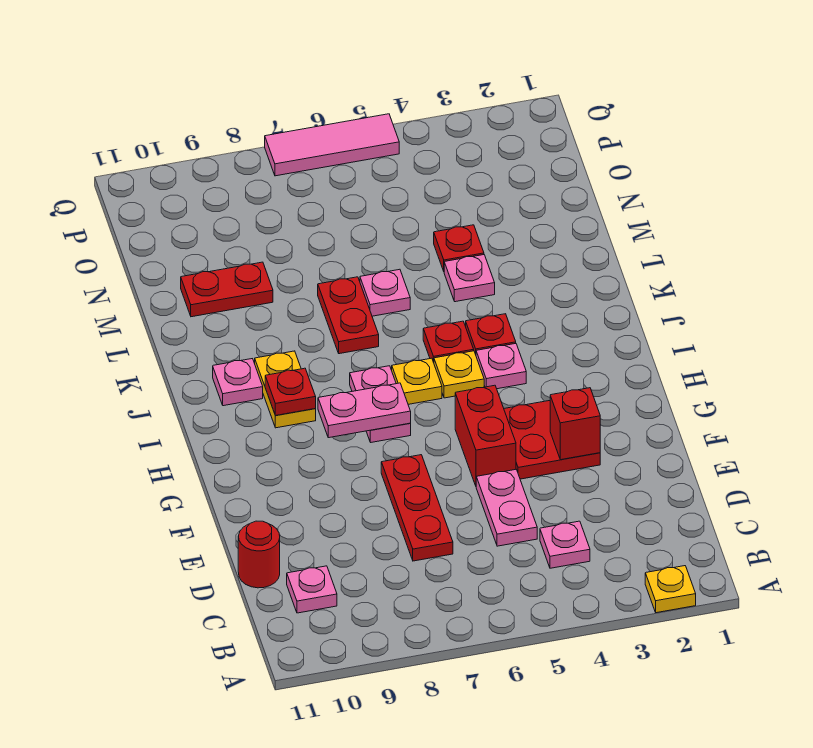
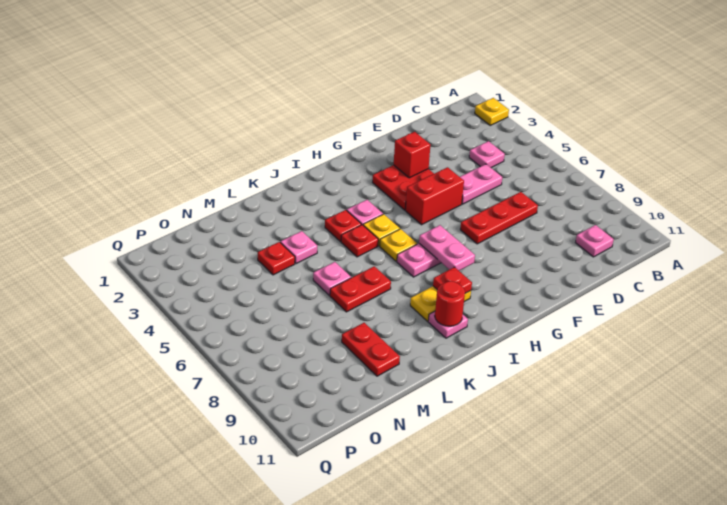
red 1x1 round brick [238,521,280,588] -> red 1x1 round brick moved to [435,281,465,326]
pink 1x3 tile [265,114,399,176] -> none

